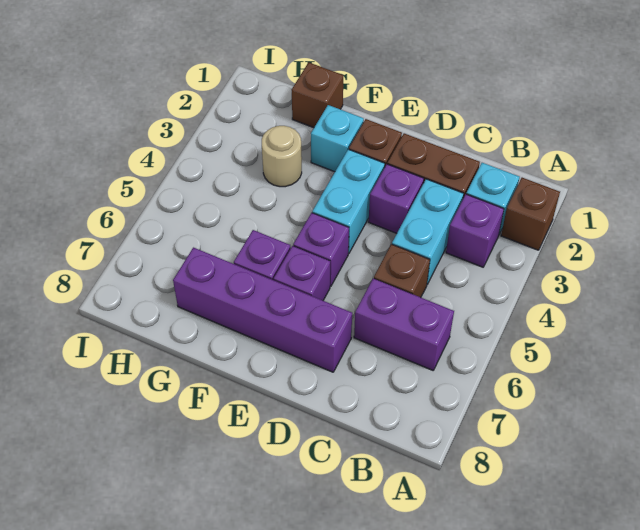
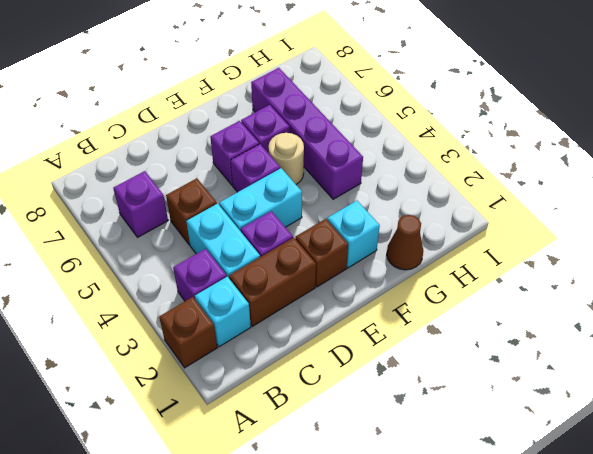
purple 1x2 brick [354,278,454,370] -> purple 1x1 brick [113,171,168,237]
purple 1x4 brick [173,248,352,372] -> purple 1x4 brick turned to [251,68,363,199]
cyan 1x2 brick [312,149,385,253] -> cyan 1x2 brick turned to [219,168,302,231]
brown 1x1 brick [292,62,343,128] -> brown 1x1 cone [387,215,423,270]
tan 1x1 round brick [262,126,302,187] -> tan 1x1 round brick moved to [269,133,304,184]

